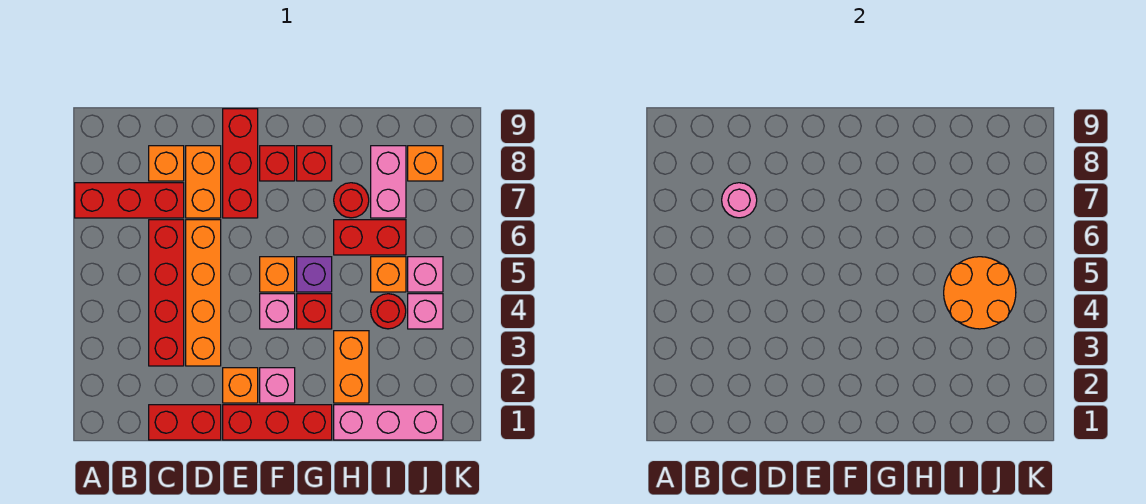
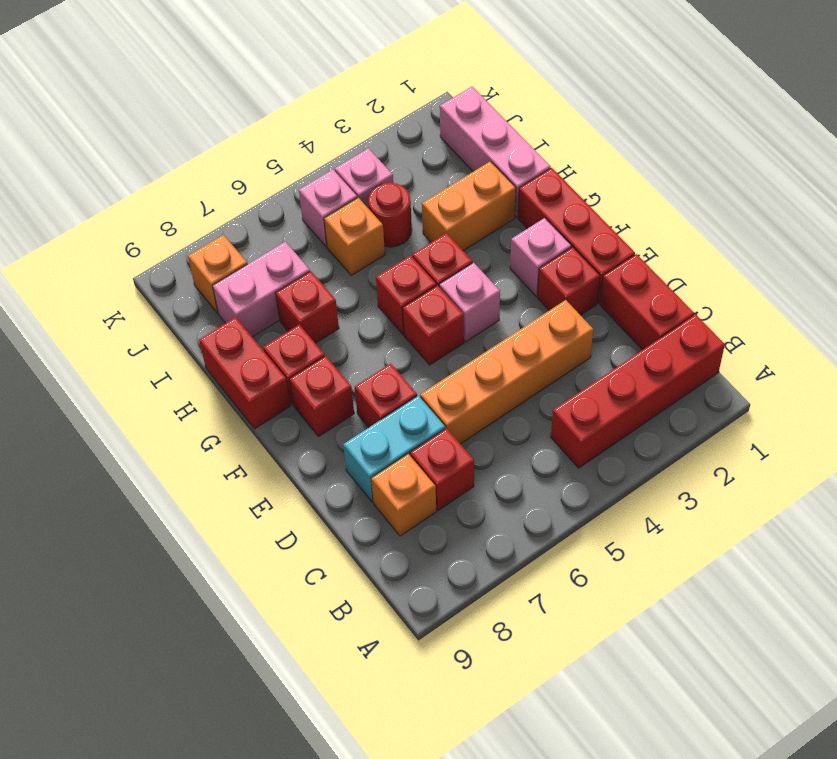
red 1x3 brick [75,183,184,218] -> red 1x1 brick [410,428,474,510]
red 1x4 brick [149,220,184,366] -> red 1x4 brick moved to [551,315,725,468]
pink 1x1 round brick [722,183,757,218] -> none
orange 1x2 brick [186,146,221,218] -> cyan 1x2 brick [343,396,445,502]
orange 1x1 brick [223,368,258,403] -> red 1x1 brick [537,247,600,315]
red 1x3 brick [223,109,258,218] -> red 1x1 brick [355,364,417,427]
orange 1x1 brick [260,257,295,292] -> red 1x1 brick [403,286,464,365]
purple 1x1 brick [297,257,332,292] -> red 1x1 brick [376,256,436,334]
red 1x2 brick [334,220,406,255] -> red 1x2 brick moved to [199,317,291,429]
red 1x1 round brick [334,183,369,218] -> red 1x1 brick [276,271,339,343]
orange 2x2 round brick [944,257,1016,329] -> none

